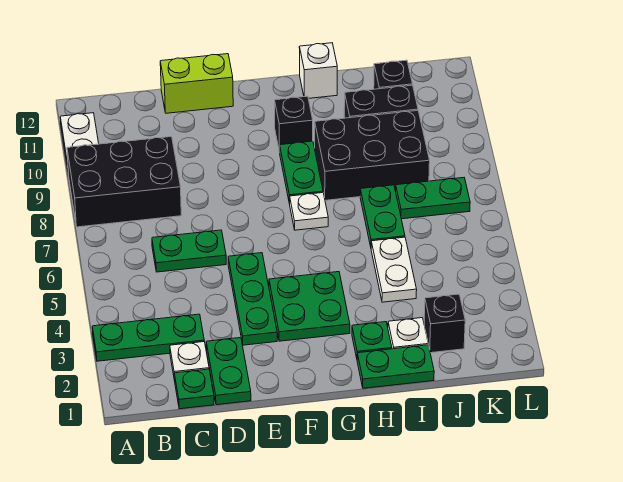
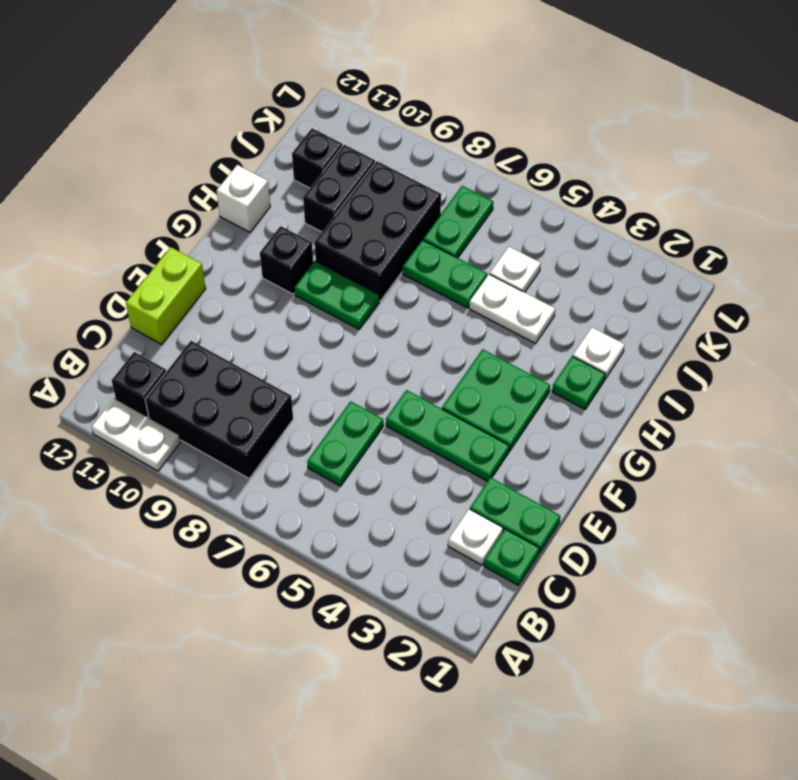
green 1x3 plate [92,314,204,361] -> none
black 2x3 brick [67,136,181,227] -> black 2x3 brick turned to [145,341,293,478]
white 1x1 plate [290,193,328,230] -> white 1x1 plate moved to [490,247,541,292]
green 1x2 plate [357,345,434,388] -> none
black 1x1 brick [424,294,465,353] -> black 1x1 brick moved to [112,352,166,417]

